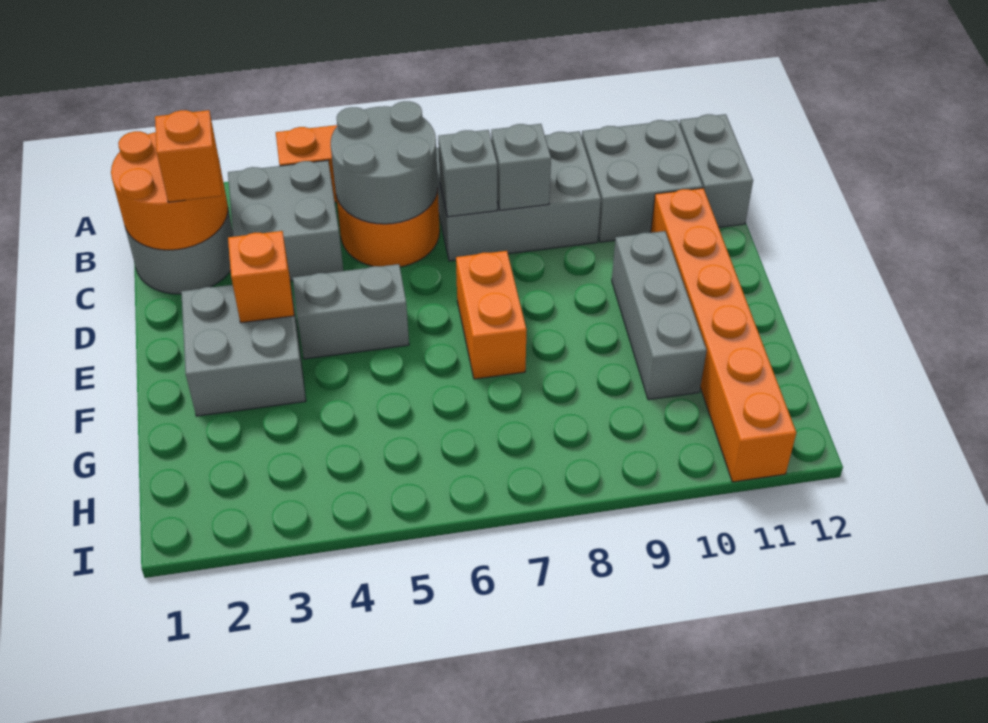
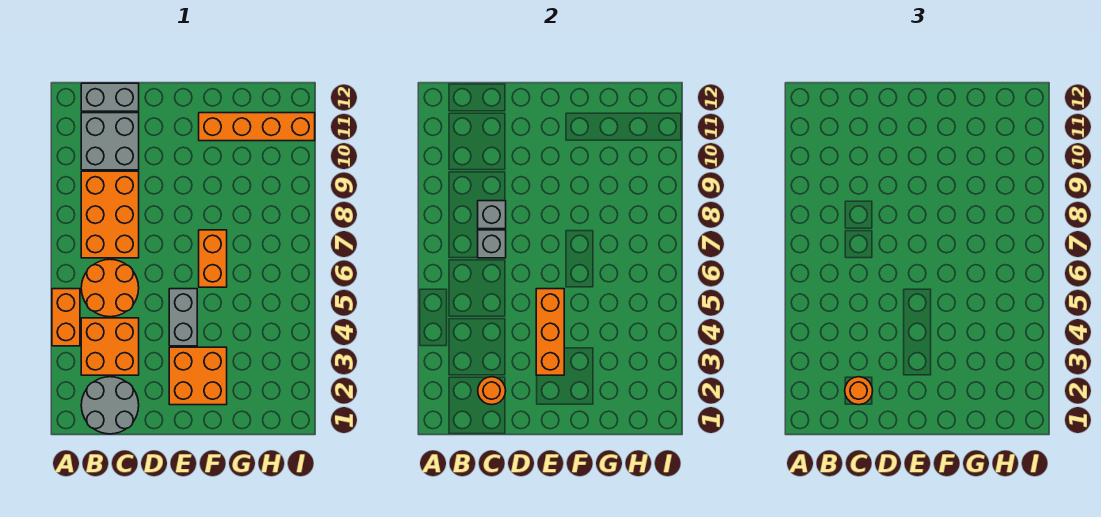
orange 2x2 round brick [111,131,228,250] -> orange 1x1 round brick [478,377,506,405]
grey 2x2 brick [228,160,343,281] -> orange 2x2 brick [81,318,139,375]
grey 2x2 round brick [331,101,438,224] -> none
grey 2x3 brick [436,131,601,261] -> orange 2x3 brick [81,171,139,258]
orange 1x1 brick [155,110,222,202] -> orange 1x1 round brick [845,377,873,405]
orange 1x6 brick [651,188,796,482] -> orange 1x4 brick [199,113,315,141]
grey 2x2 brick [181,282,306,416] -> orange 2x2 brick [169,347,227,405]
orange 1x1 brick [228,231,294,323] -> orange 1x3 brick [536,289,564,375]
orange 1x2 brick [456,251,527,379] -> orange 1x2 brick turned to [199,230,227,287]
grey 1x3 brick [612,231,707,400] -> none

